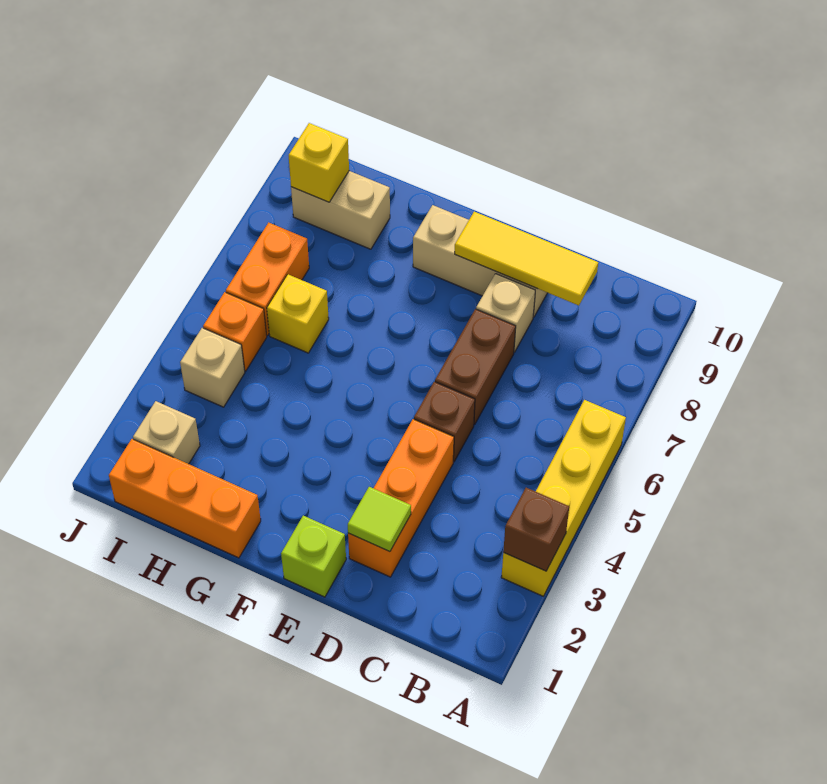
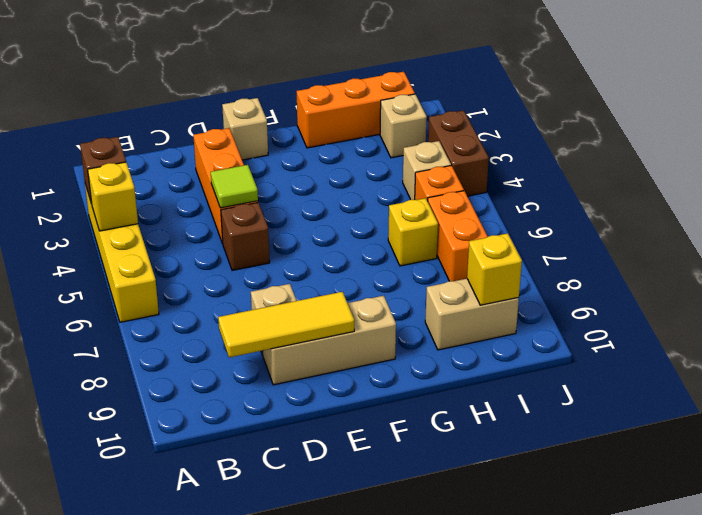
none -> yellow 1x1 brick [88,162,138,231]
lime 1x1 tile [348,487,411,552] -> lime 1x1 tile moved to [211,165,258,208]
brown 1x2 brick [435,309,516,425] -> brown 1x2 brick moved to [428,110,489,196]
lime 1x1 brick [281,516,346,597] -> tan 1x1 brick [222,98,268,160]

